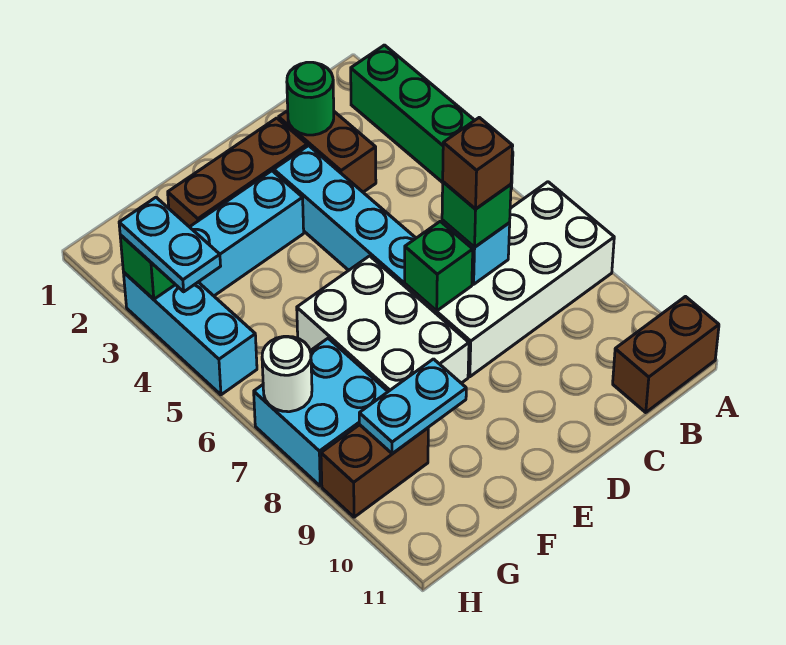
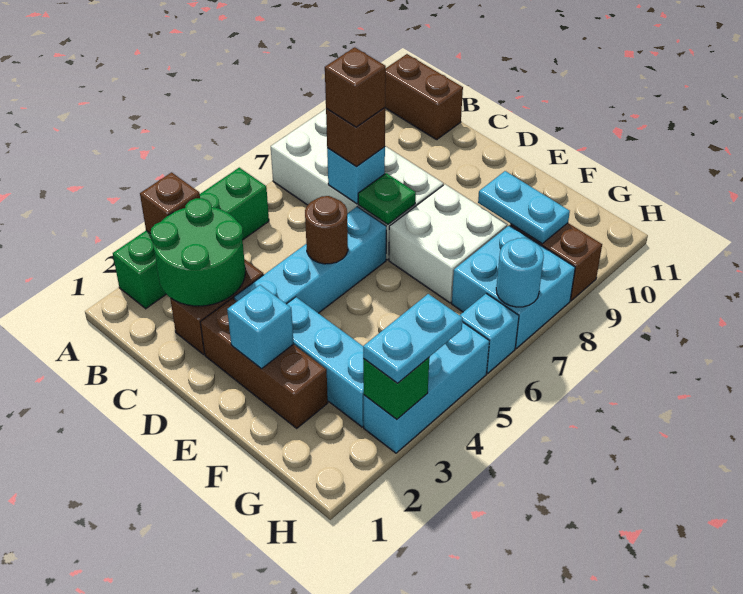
none -> brown 1x1 brick [140,172,200,234]
green 1x1 round brick [287,62,334,135] -> green 2x2 round brick [151,198,245,306]
green 1x1 brick [442,182,511,247] -> brown 1x1 brick [326,108,385,167]
none -> brown 1x1 round brick [305,196,348,264]
green 1x1 brick [405,221,473,311] -> green 1x1 plate [358,173,416,225]
none -> cyan 1x1 brick [227,285,294,369]
white 2x3 brick [297,256,469,391] -> white 2x2 brick [389,184,508,303]
none -> cyan 1x1 brick [460,294,519,373]
white 1x1 round brick [262,336,312,412] -> cyan 1x1 round brick [496,238,544,307]

